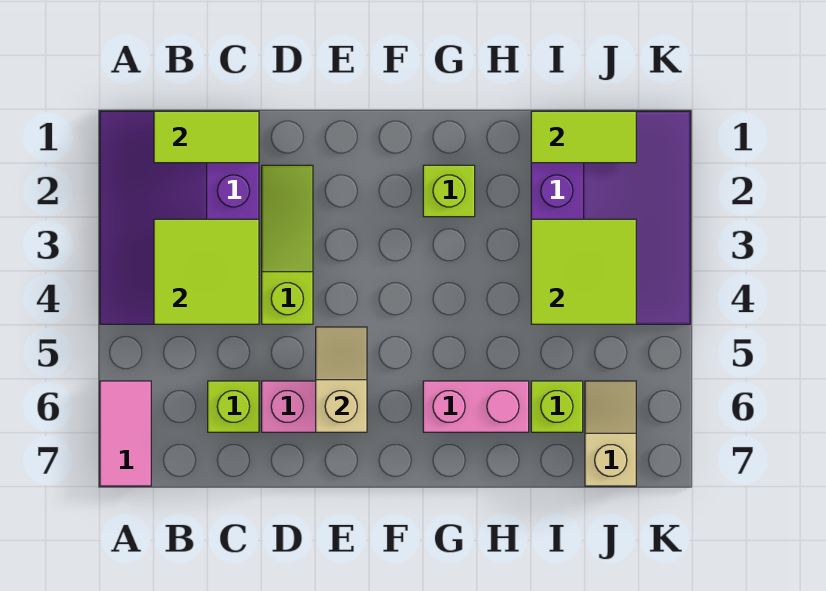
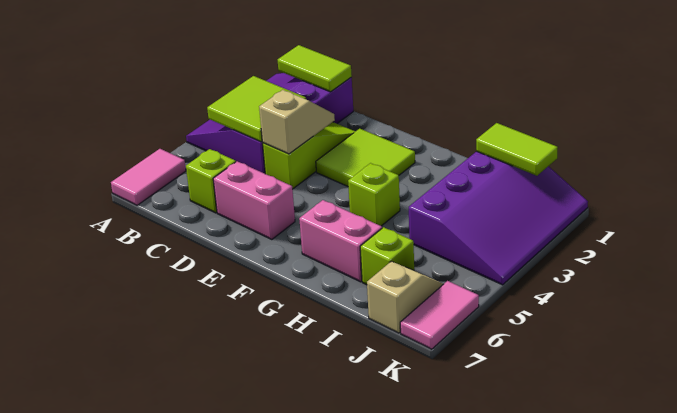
tan 1x2 slope [316,327,367,432] -> tan 1x2 slope moved to [259,90,335,154]
lime 1x1 brick [423,165,475,217] -> lime 1x1 brick moved to [348,163,400,226]
lime 2x2 tile [531,219,636,324] -> lime 2x2 tile moved to [316,129,415,186]
none -> pink 1x2 tile [400,281,479,349]

